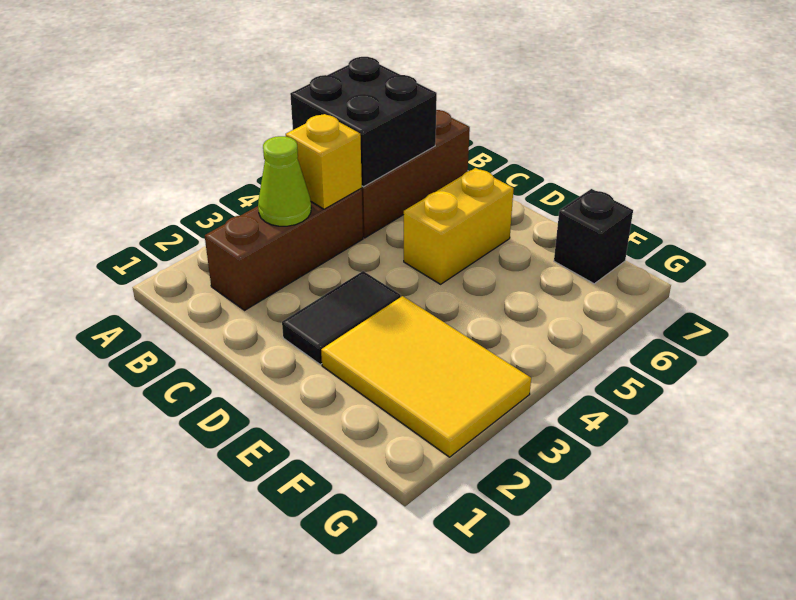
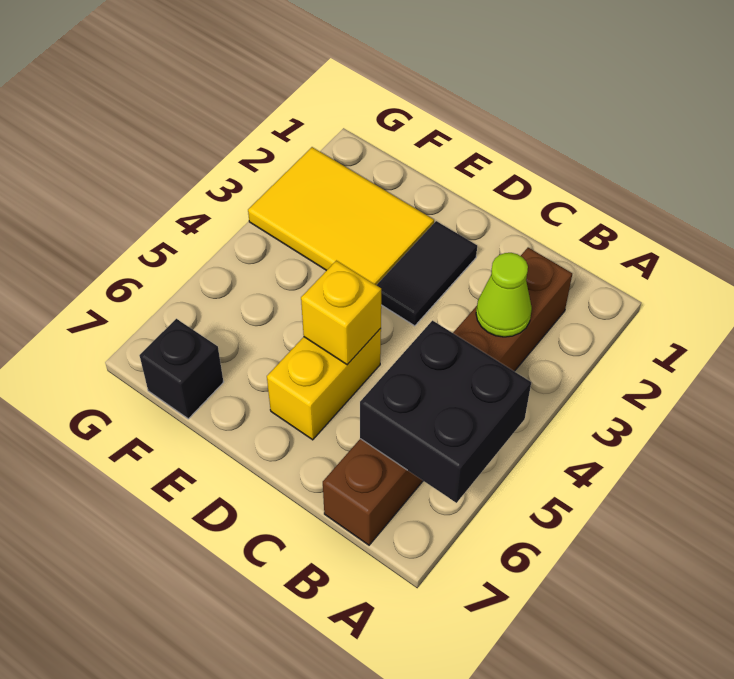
yellow 1x1 brick [286,114,362,209] -> yellow 1x1 brick moved to [301,261,381,365]

